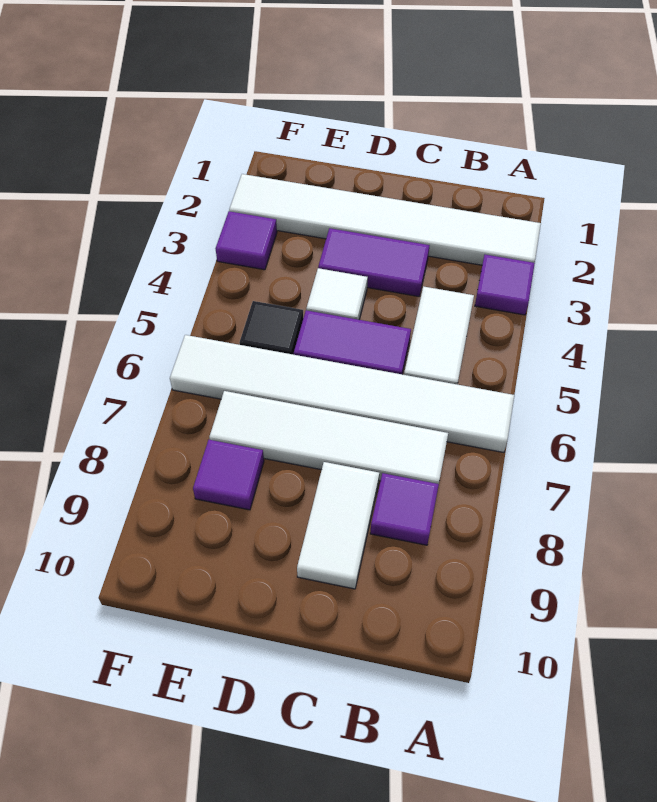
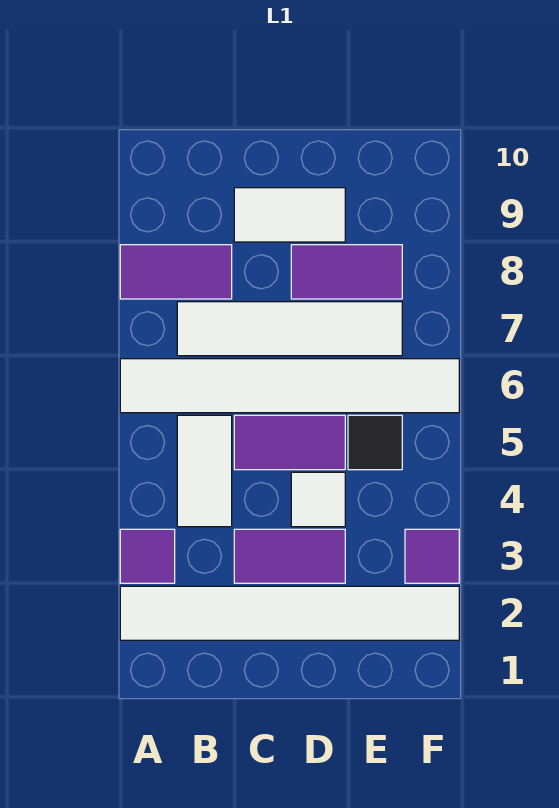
purple 1x1 tile [370,473,439,545] -> purple 1x2 tile [120,245,232,299]
white 1x2 tile [297,462,379,589] -> white 1x2 tile turned to [234,188,345,242]
purple 1x1 tile [193,440,264,510] -> purple 1x2 tile [291,245,402,299]

